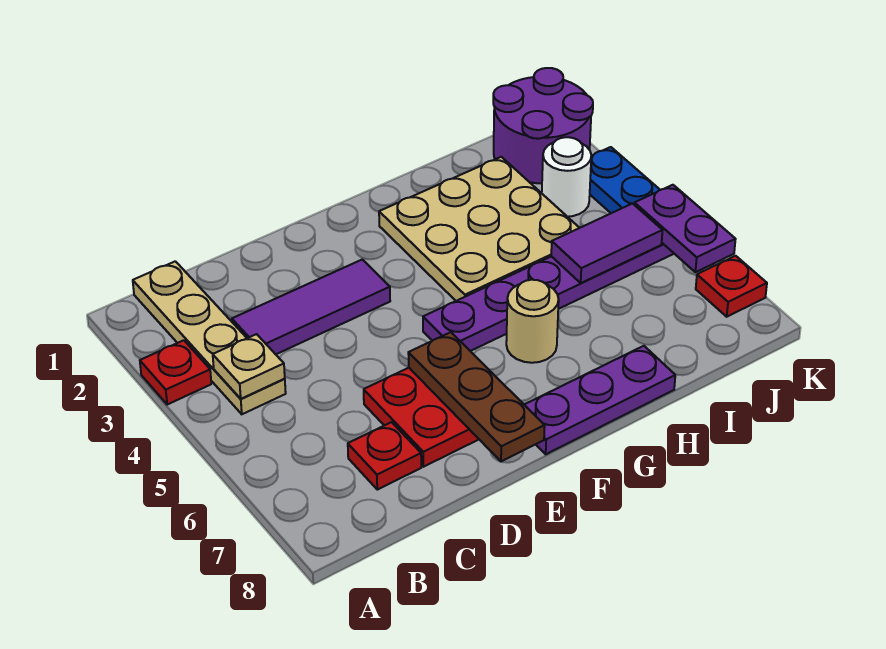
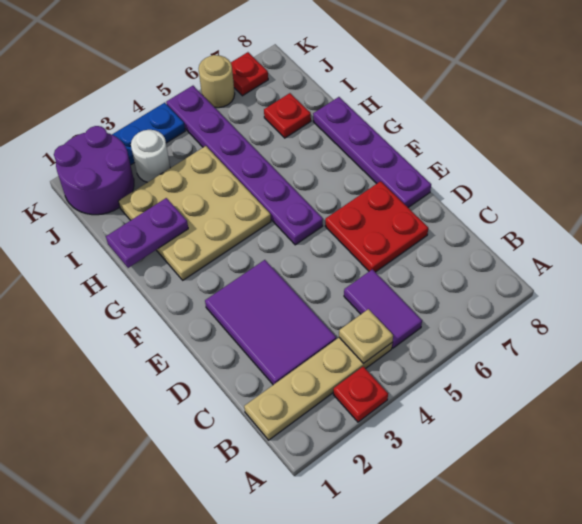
purple 1x3 tile [232,259,390,354] -> purple 2x3 tile [205,260,336,385]
red 1x1 plate [348,422,421,490] -> red 1x1 plate moved to [264,93,311,138]
brown 1x3 plate [408,332,545,461] -> none
purple 1x3 plate [524,346,675,454] -> purple 1x4 plate [313,97,431,207]
tan 1x1 round brick [506,280,559,363] -> tan 1x1 round brick moved to [199,55,235,108]
purple 1x2 tile [551,204,663,283] -> purple 1x2 tile moved to [344,269,422,348]
purple 1x2 plate [634,185,736,272] -> purple 1x2 plate moved to [106,198,188,268]

